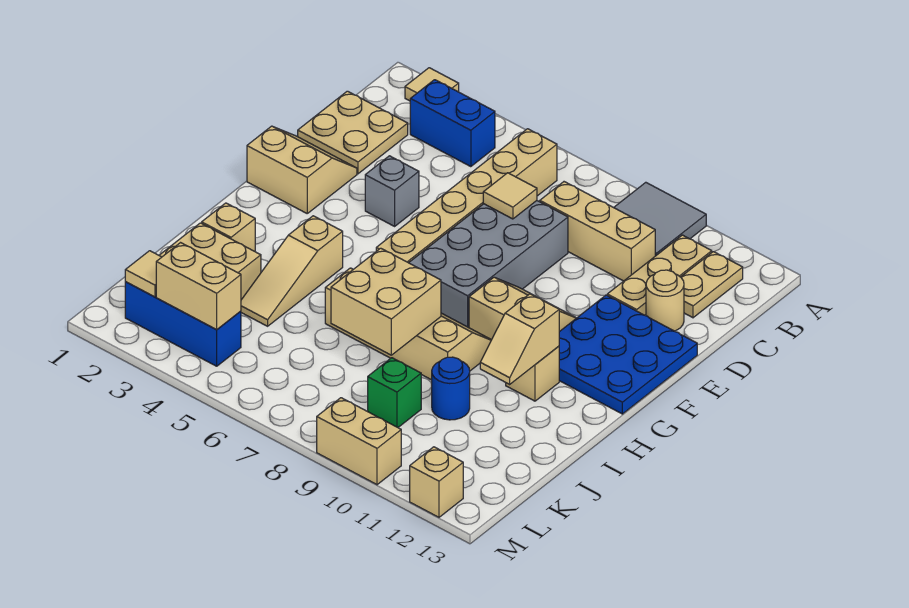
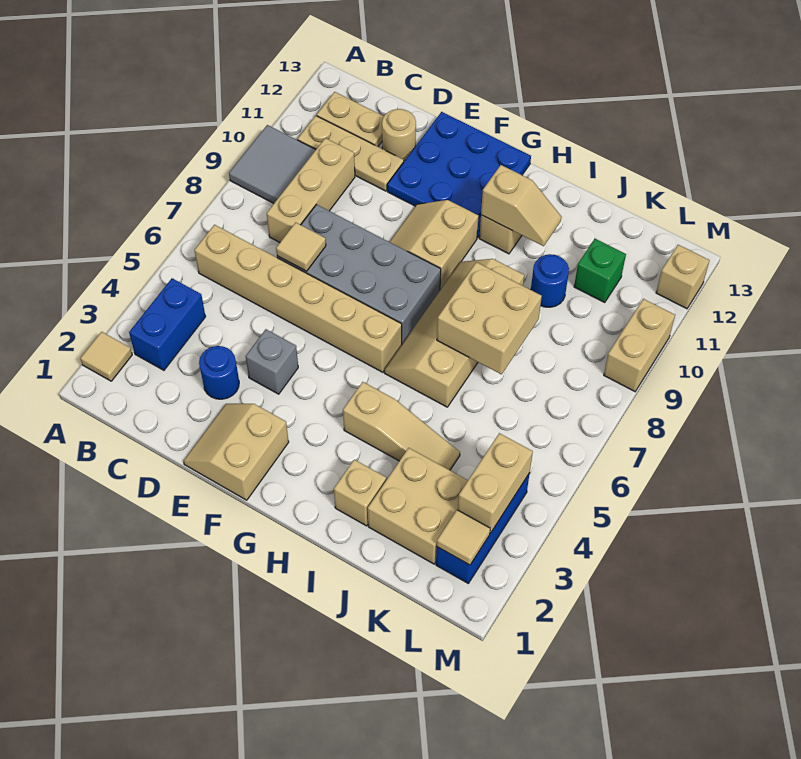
tan 2x2 plate [298,91,408,174] -> none
none -> blue 1x1 round brick [199,346,239,399]
green 1x1 brick [368,358,421,427] -> green 1x1 brick moved to [574,239,626,303]

